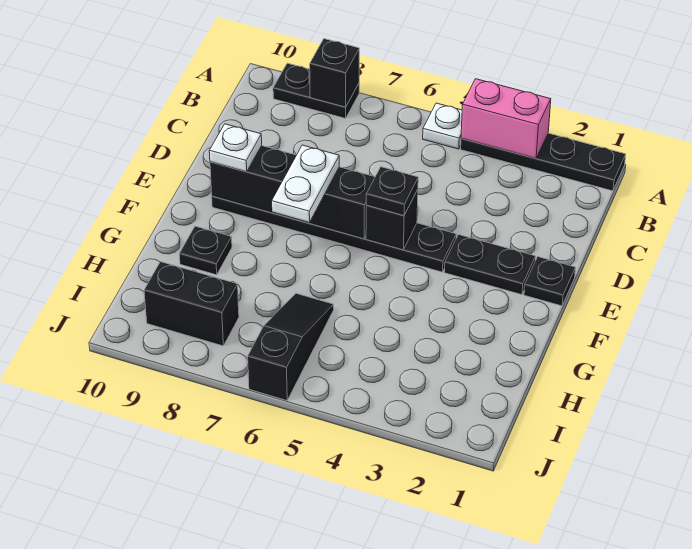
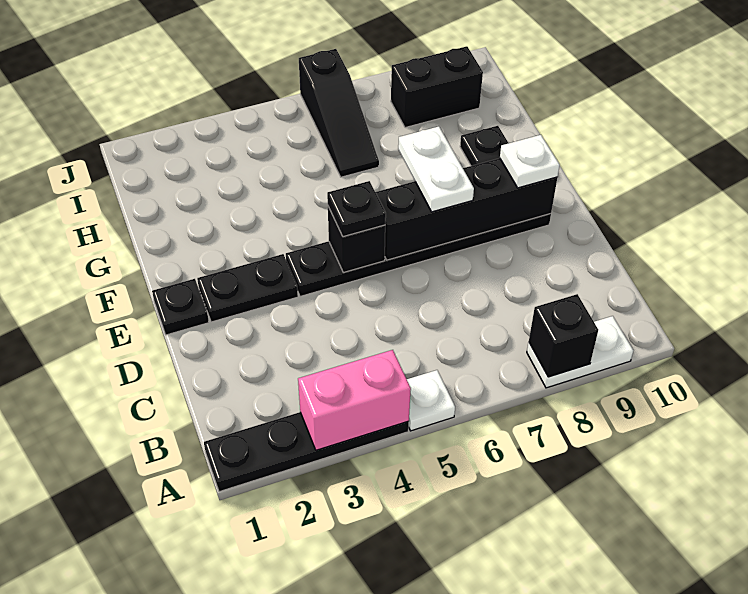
black 1x2 plate [273,63,359,118] -> white 1x2 plate [527,316,633,388]

